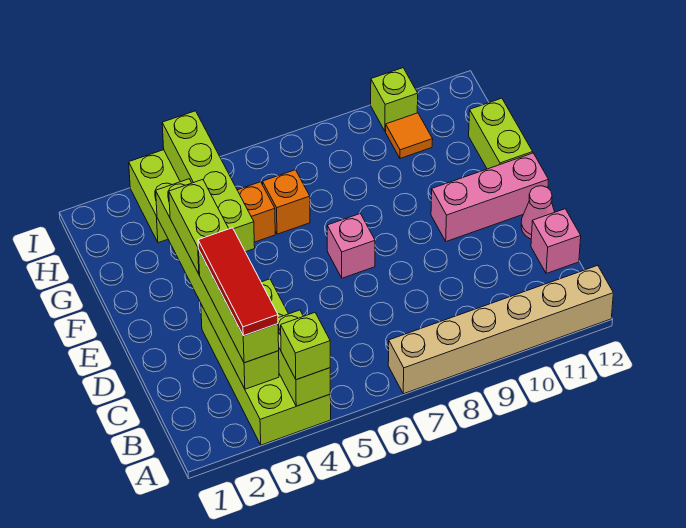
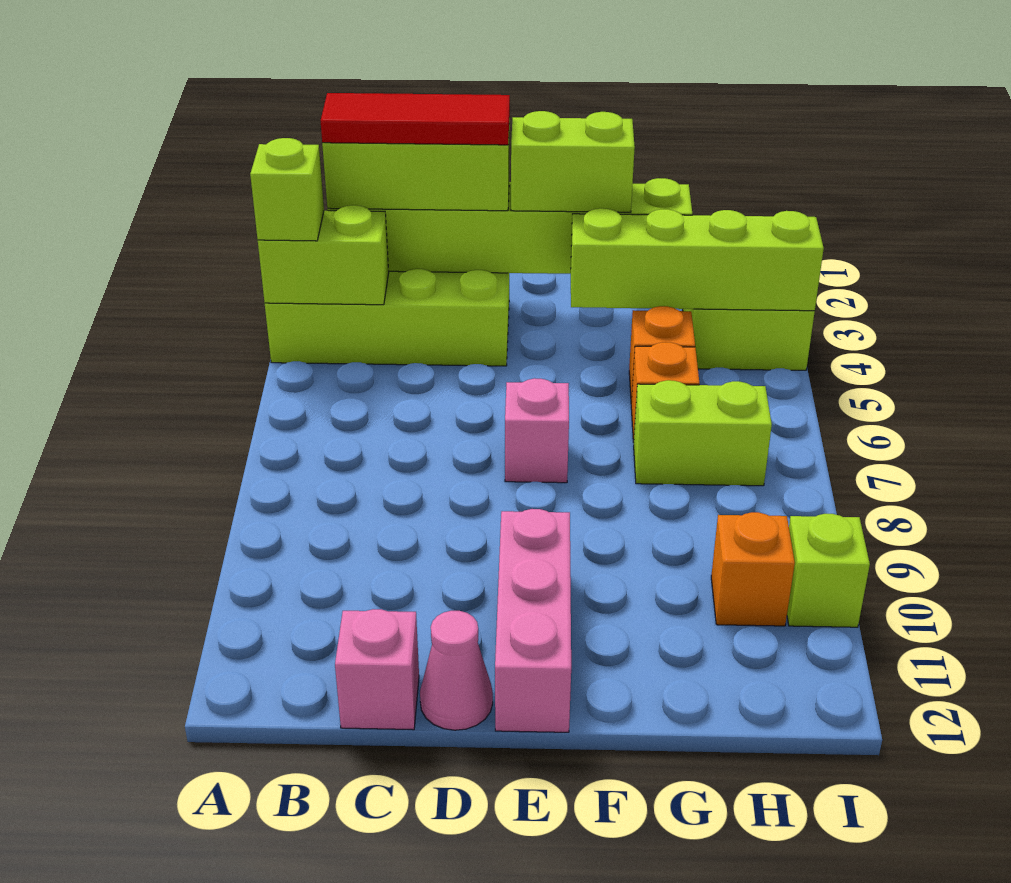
tan 1x6 brick [388,265,613,394] -> none
lime 1x2 brick [469,98,533,169] -> lime 1x2 brick moved to [633,380,772,486]
orange 1x1 tile [386,113,433,158] -> orange 1x1 brick [711,512,795,626]

